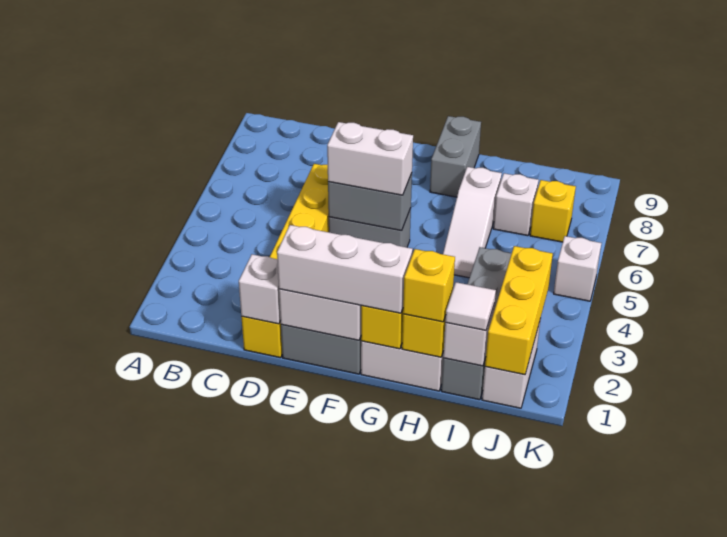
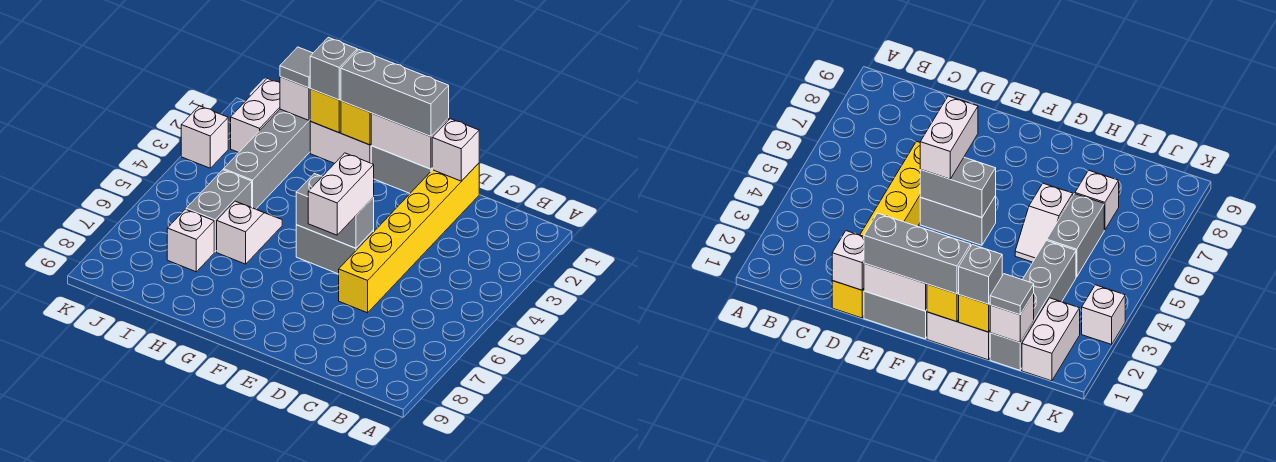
white 1x3 brick [277,225,413,313] -> grey 1x3 brick [341,50,449,136]
white 1x2 brick [327,122,413,195] -> white 1x2 brick turned to [308,153,374,235]
grey 1x2 brick [430,116,481,197] -> grey 1x2 brick moved to [186,170,252,252]
yellow 1x1 brick [403,249,455,322] -> grey 1x1 brick [310,37,357,100]
white 1x3 slope [443,167,502,278] -> white 1x2 slope [217,201,282,264]
white 1x1 tile [445,282,496,331] -> grey 1x1 tile [280,47,313,88]
yellow 1x3 brick [485,246,553,375] -> none
yellow 1x1 brick [530,180,576,242] -> none
white 1x1 brick [554,236,601,301] -> white 1x1 brick moved to [181,106,228,168]

